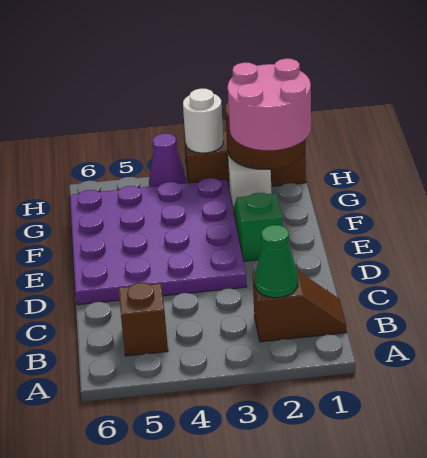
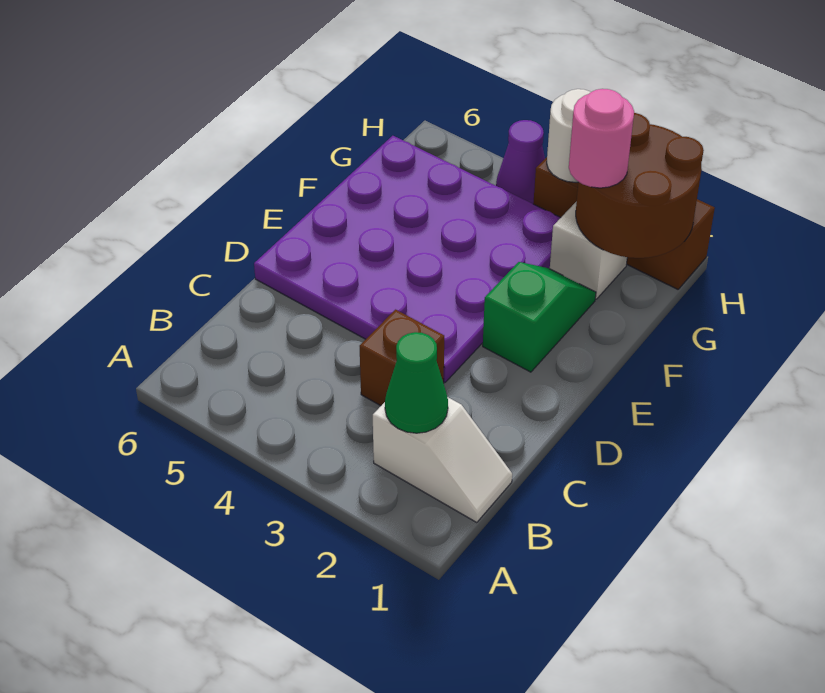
brown 1x2 slope [253,270,346,342] -> white 1x2 slope [373,397,512,523]
brown 1x1 brick [118,283,168,356] -> brown 1x1 brick moved to [360,310,444,406]
pink 2x2 round brick [228,59,311,150] -> pink 1x1 round brick [569,89,634,188]

